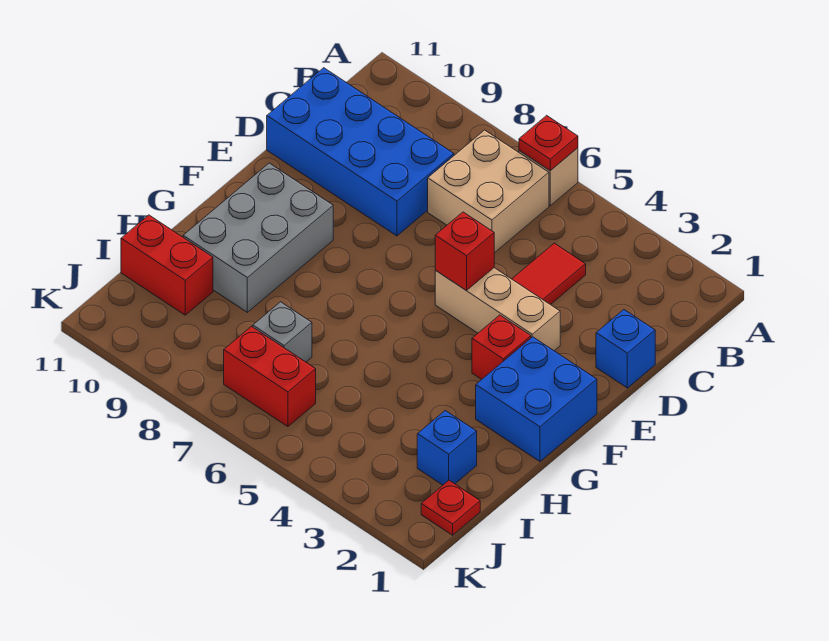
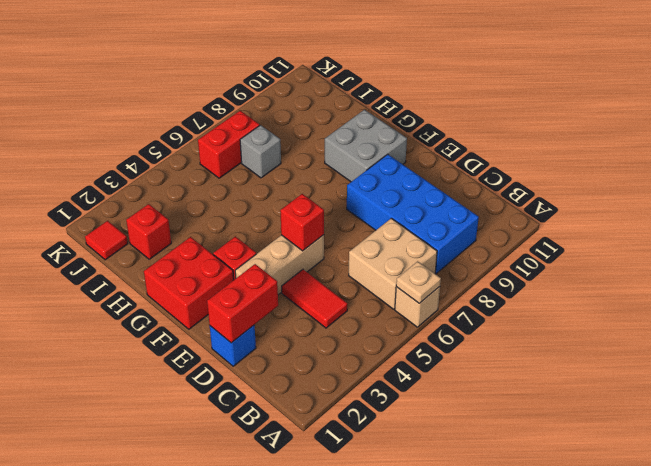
red 1x1 plate [519,115,578,171] -> tan 1x1 plate [396,261,441,303]
blue 2x4 brick [267,68,454,236] -> blue 2x4 brick turned to [347,154,479,274]
blue 2x2 brick [476,337,597,461] -> red 2x2 brick [144,237,234,329]
grey 2x3 brick [183,163,333,312] -> grey 2x2 brick [325,110,407,182]
blue 1x1 brick [417,411,477,485] -> red 1x1 brick [126,204,171,259]
red 1x2 brick [121,215,213,315] -> red 1x2 brick moved to [207,264,278,343]
red 1x1 plate [421,480,480,535] -> red 1x1 tile [85,221,128,260]

